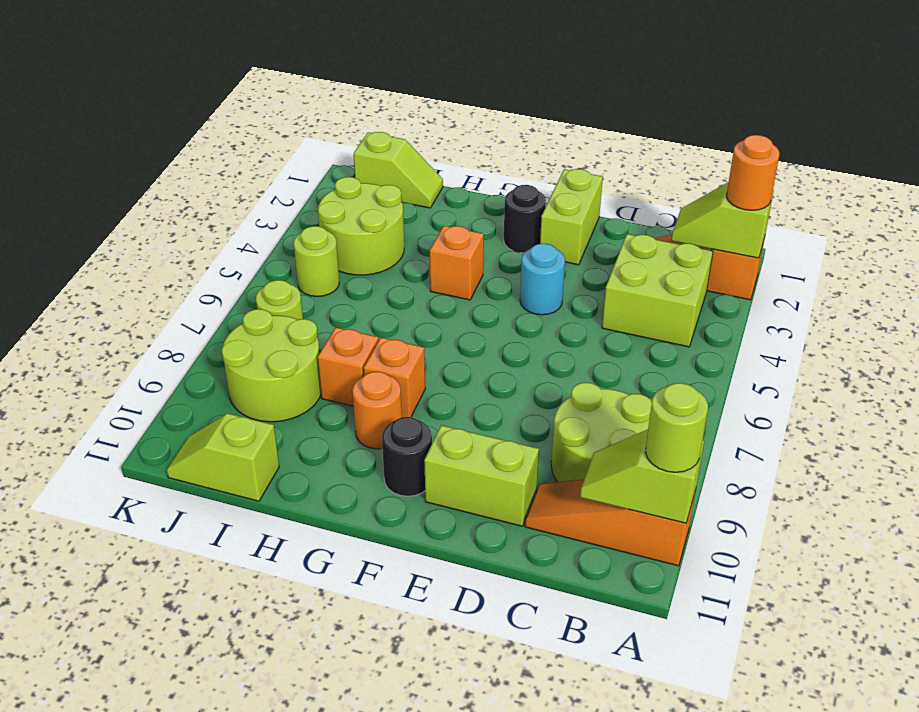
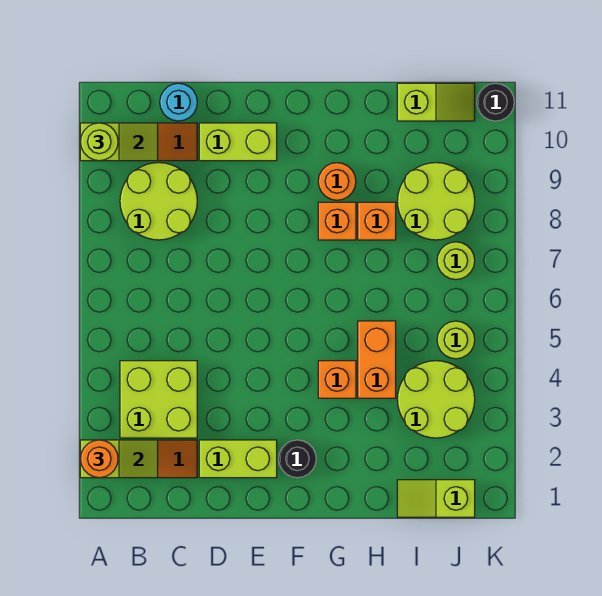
lime 1x2 brick [540,169,603,265] -> lime 1x2 brick turned to [199,440,277,478]
cyan 1x1 round brick [520,244,565,315] -> cyan 1x1 round brick moved to [160,83,197,121]
black 1x1 round brick [382,417,432,496] -> black 1x1 round brick moved to [477,83,514,121]
none -> orange 1x2 brick [358,321,396,398]

